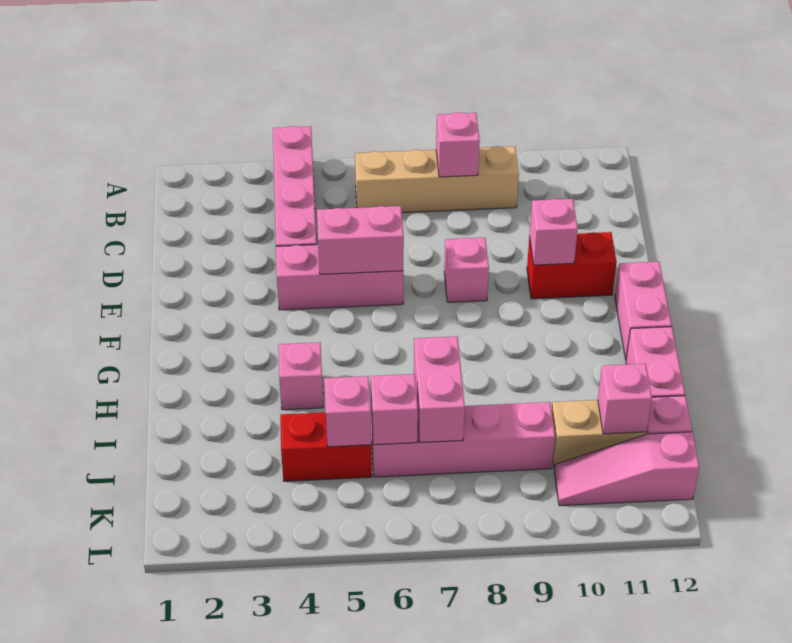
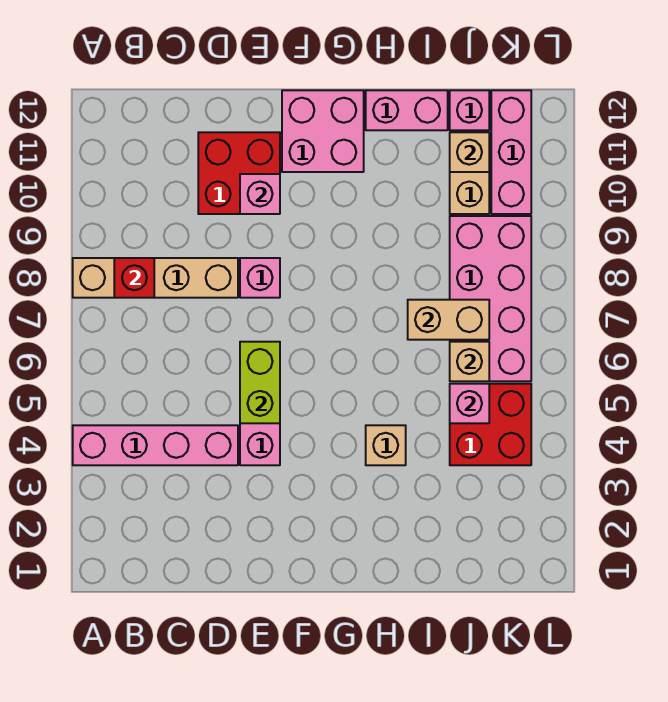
tan 1x4 brick [355,146,519,213] -> tan 1x4 brick turned to [73,258,238,298]
pink 1x1 brick [436,112,480,177] -> red 1x1 brick [114,258,154,298]
pink 1x2 brick [317,206,404,274] -> lime 1x2 brick [240,342,280,423]
red 1x2 brick [527,232,617,299] -> red 2x2 brick [198,132,280,214]
pink 1x2 brick [615,262,672,359] -> pink 2x2 brick [282,90,364,172]
pink 1x1 brick [278,342,323,410] -> tan 1x1 brick [366,425,406,465]
pink 1x2 brick [414,336,465,442] -> tan 1x2 brick [408,300,489,340]
red 1x2 brick [280,412,372,481] -> red 2x2 brick [450,384,531,465]
pink 1x4 brick [371,402,555,477] -> pink 2x4 brick [450,216,531,381]
pink 1x1 brick [371,374,418,445] -> tan 1x1 brick [450,342,489,381]
pink 1x1 brick [598,364,652,434] -> tan 1x1 brick [450,132,489,172]
pink 1x3 slope [554,432,699,506] -> pink 1x3 brick [491,90,531,214]

